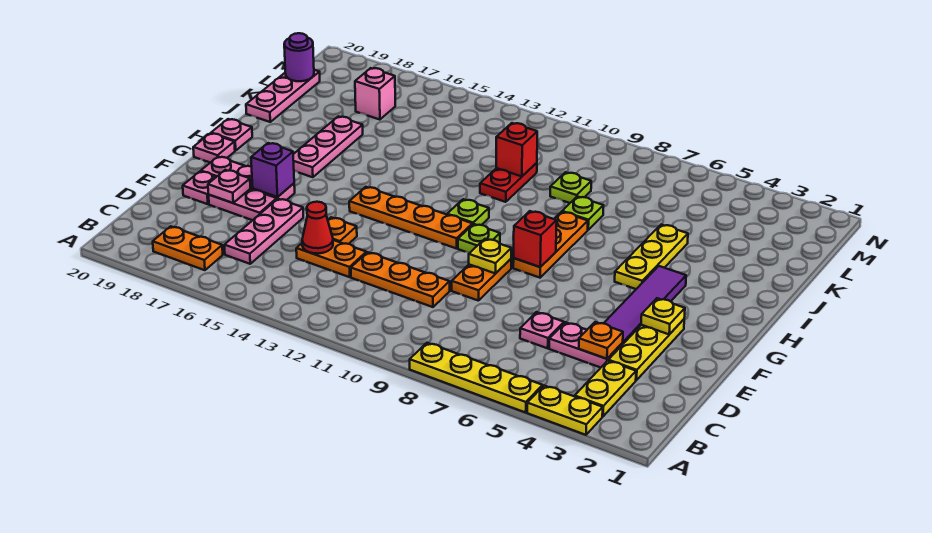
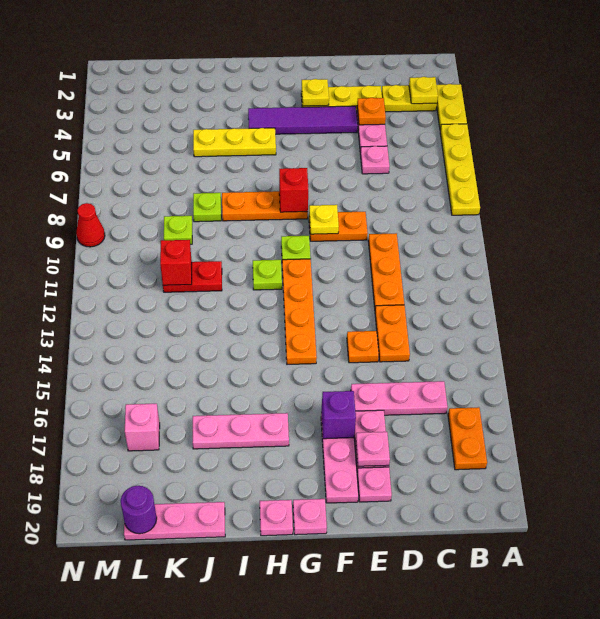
none -> yellow 1x1 plate [409,77,438,104]
red 1x1 cone [302,202,333,254] -> red 1x1 cone moved to [76,203,105,247]

